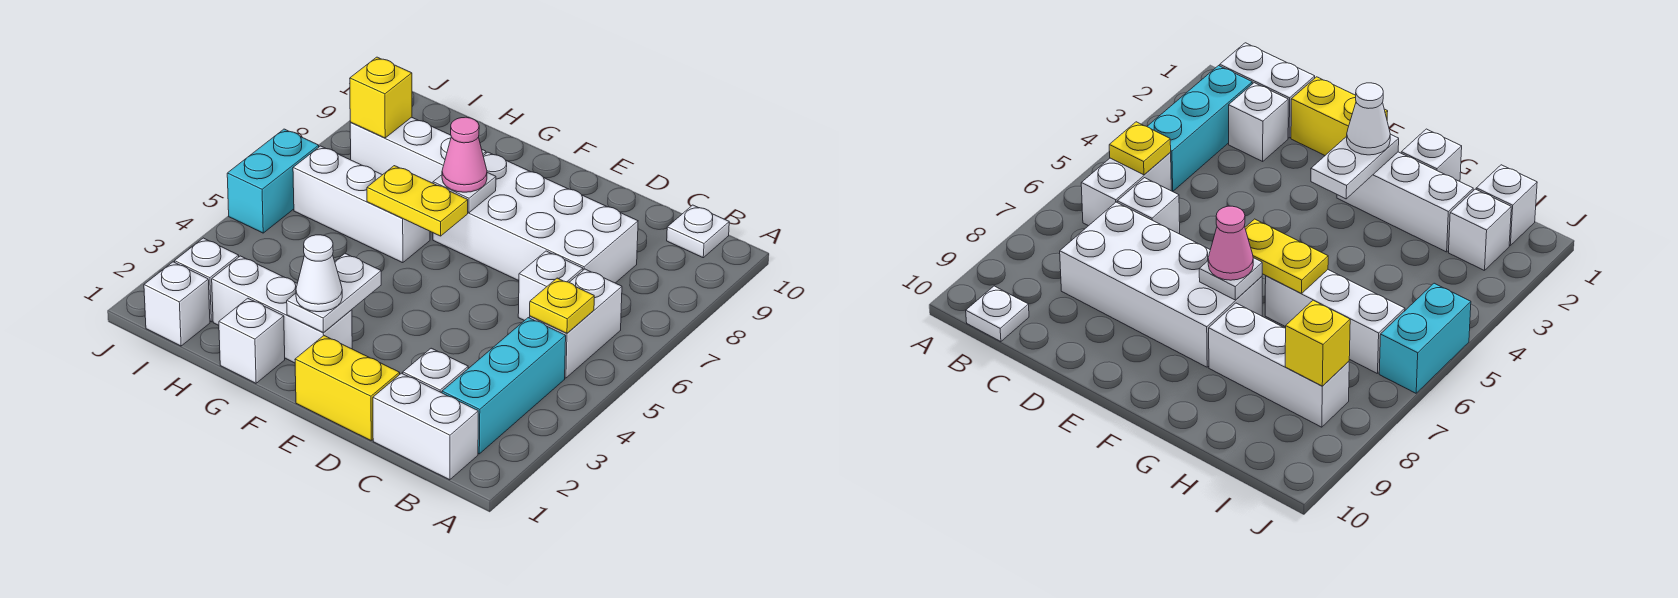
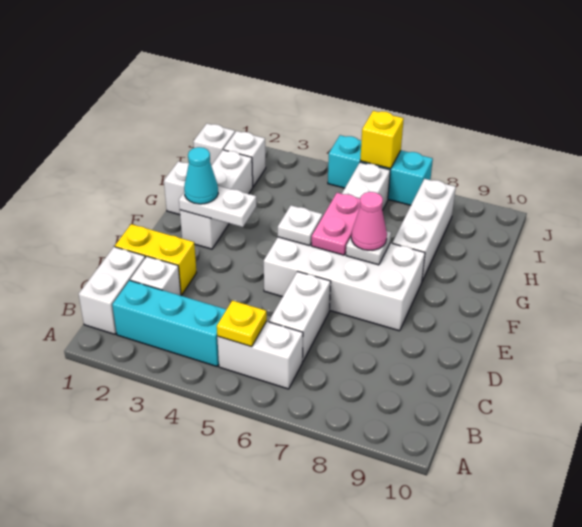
white 1x1 plate [667,205,729,258] -> white 1x1 plate moved to [278,205,323,246]
white 1x1 brick [518,251,583,321] -> white 1x2 brick [269,272,331,362]
white 2x4 brick [433,152,638,283] -> white 2x4 brick turned to [264,237,425,331]
yellow 1x2 brick [295,336,400,440] -> yellow 1x2 brick turned to [115,224,197,295]
white 1x1 cone [296,235,342,312] -> cyan 1x1 cone [184,147,218,204]
yellow 1x2 plate [367,166,468,236] -> pink 1x2 plate [312,193,360,255]
yellow 1x1 brick [350,57,412,138] -> yellow 1x1 brick moved to [360,111,404,169]
cyan 1x2 brick [227,129,319,233] -> cyan 1x3 brick [328,135,433,205]

